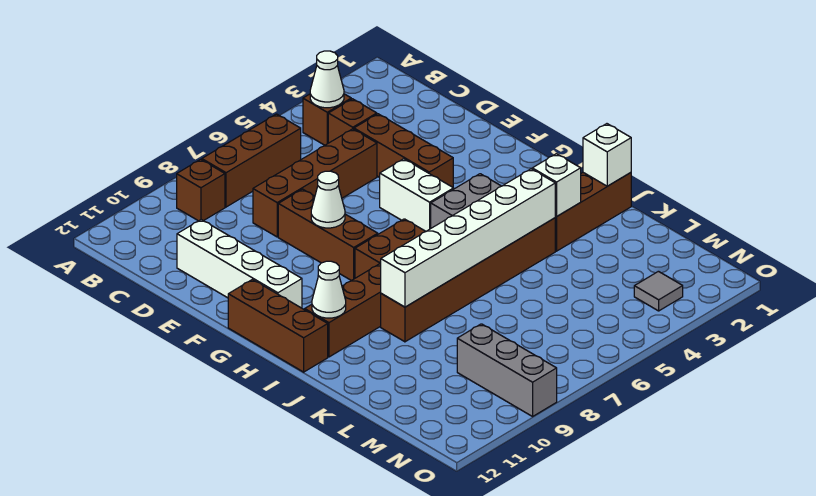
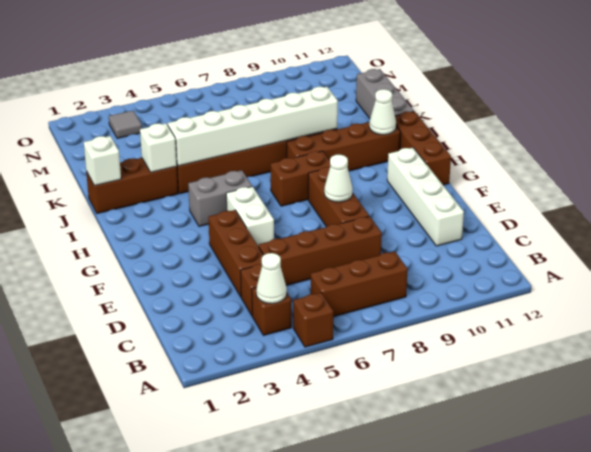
brown 1x1 brick [177,159,225,221] -> brown 1x1 brick moved to [293,293,333,347]
grey 1x3 brick [457,324,557,416] -> grey 1x3 brick moved to [356,69,414,119]

